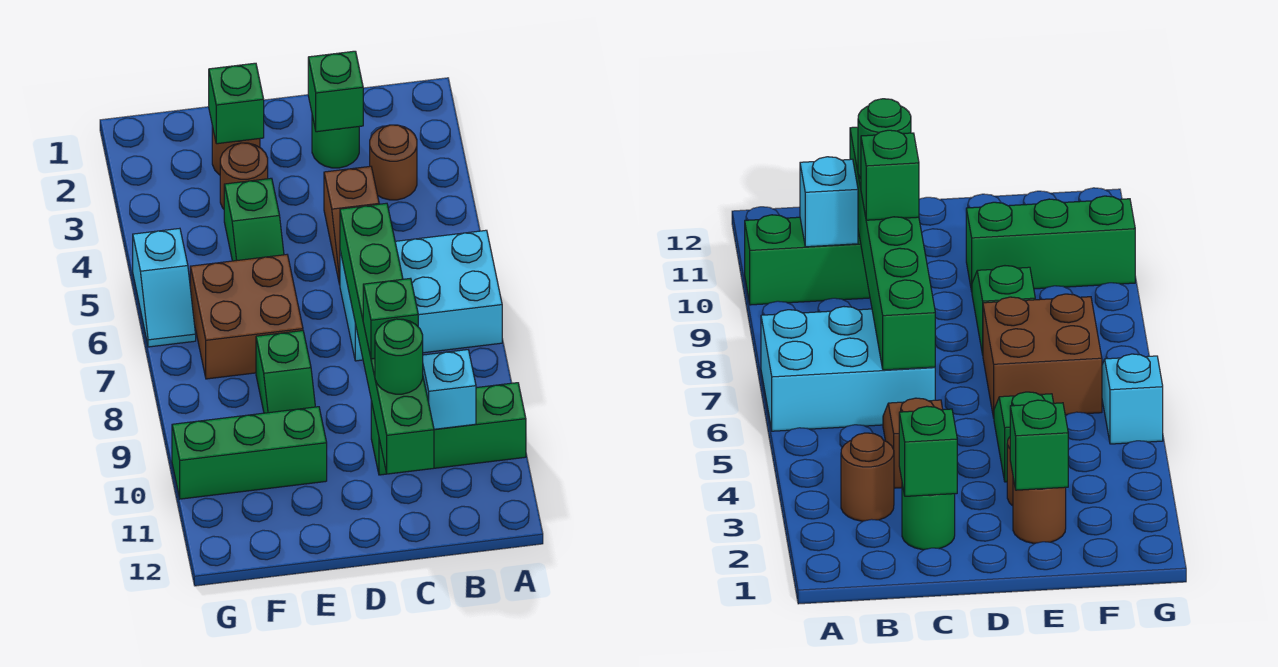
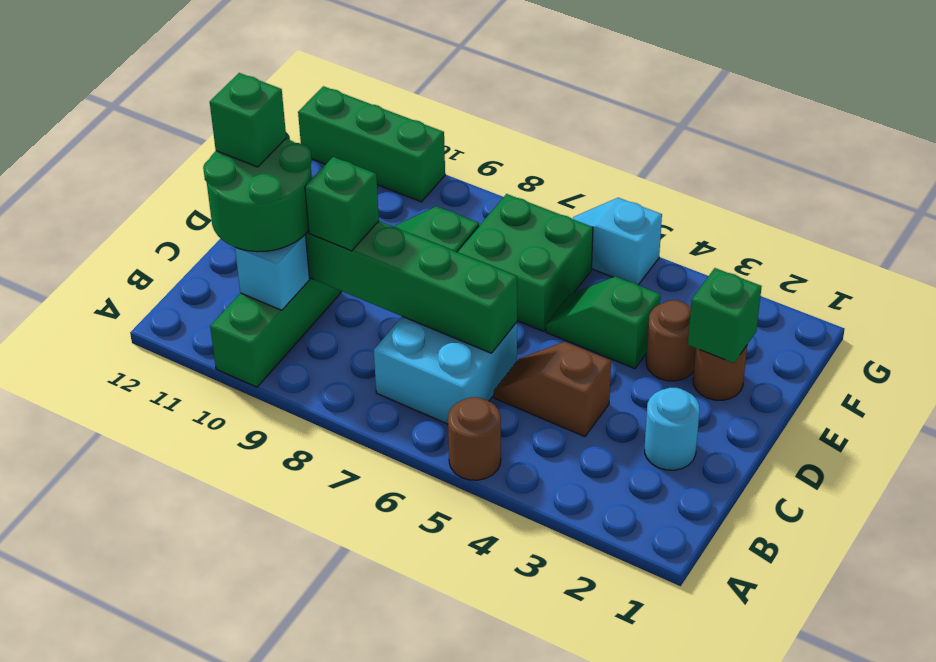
cyan 2x3 brick [340,230,502,361] -> cyan 2x2 brick [374,316,517,424]
brown 1x1 round brick [370,125,417,200] -> brown 1x1 round brick moved to [448,397,501,480]
green 1x1 round brick [312,116,359,168] -> cyan 1x1 round brick [645,388,700,470]
green 1x1 brick [308,51,363,132] -> green 1x1 brick moved to [210,73,286,167]
green 1x1 round brick [375,319,423,394] -> green 2x2 round brick [203,139,312,252]
brown 2x2 brick [190,255,303,379] -> green 2x2 brick [457,194,593,331]
green 1x3 brick [172,407,327,499] -> green 1x3 brick turned to [298,86,445,202]

